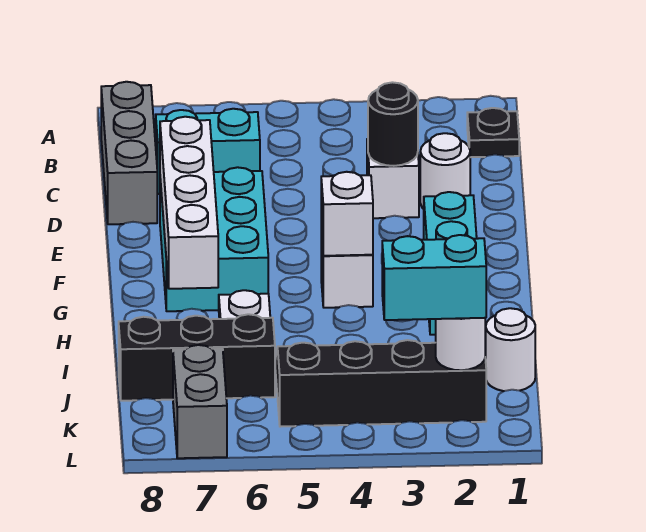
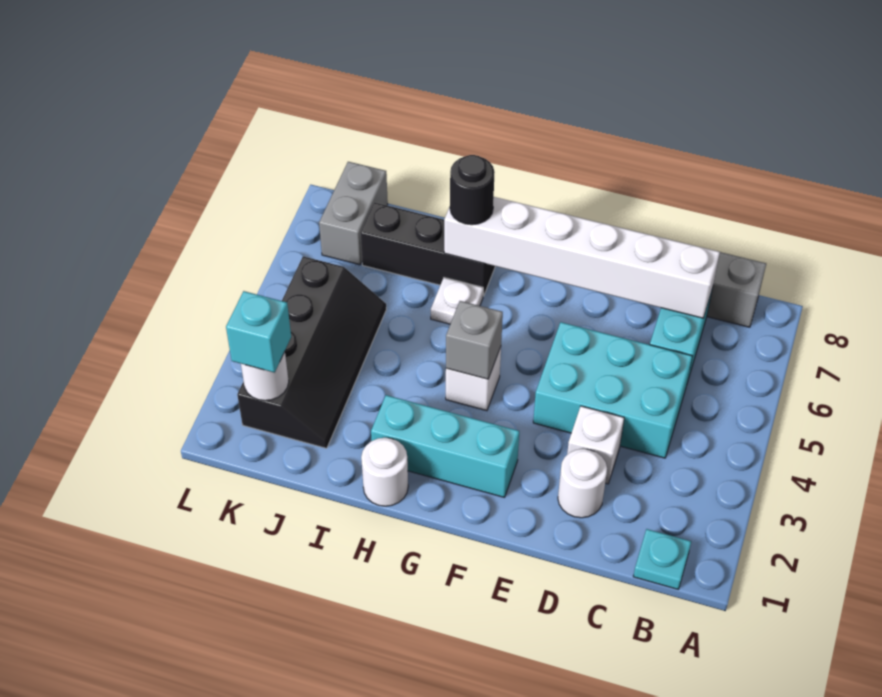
black 1x1 plate [467,108,519,157] -> cyan 1x1 plate [633,529,691,589]
black 1x1 round brick [368,82,418,166] -> black 1x1 round brick moved to [450,155,495,225]
cyan 2x3 brick [160,167,268,311] -> cyan 2x3 brick moved to [533,322,692,458]
white 1x4 brick [160,117,218,289] -> white 1x6 brick [444,197,720,318]
white 1x1 brick [321,172,373,256] -> grey 1x1 brick [446,301,503,379]
white 1x1 round brick [486,308,535,391] -> white 1x1 round brick moved to [361,438,408,506]
black 1x3 brick [119,314,275,401] -> black 1x3 brick turned to [360,202,495,296]
cyan 1x2 brick [382,235,486,320] -> cyan 1x1 brick [226,291,291,373]
grey 1x2 brick [173,345,227,458] -> grey 1x2 brick turned to [319,162,388,265]

